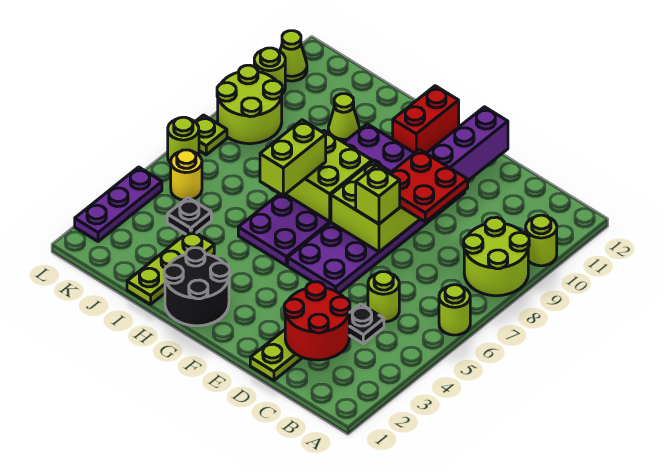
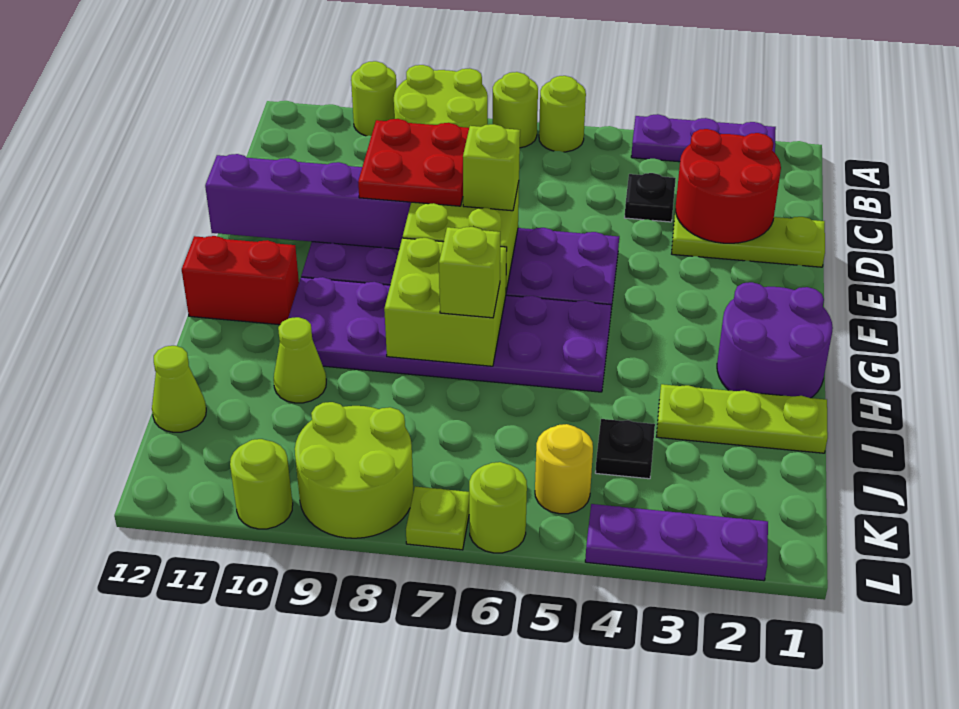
none -> purple 1x3 plate [631,114,776,162]
lime 1x1 round brick [368,272,399,322] -> lime 1x1 round brick moved to [493,72,538,148]
black 2x2 round brick [164,248,230,326] -> purple 2x2 round brick [717,282,833,398]
lime 1x2 brick [260,120,326,195] -> lime 1x1 brick [439,227,500,318]
lime 1x1 cone [280,31,307,81] -> lime 1x1 cone moved to [152,346,206,432]

